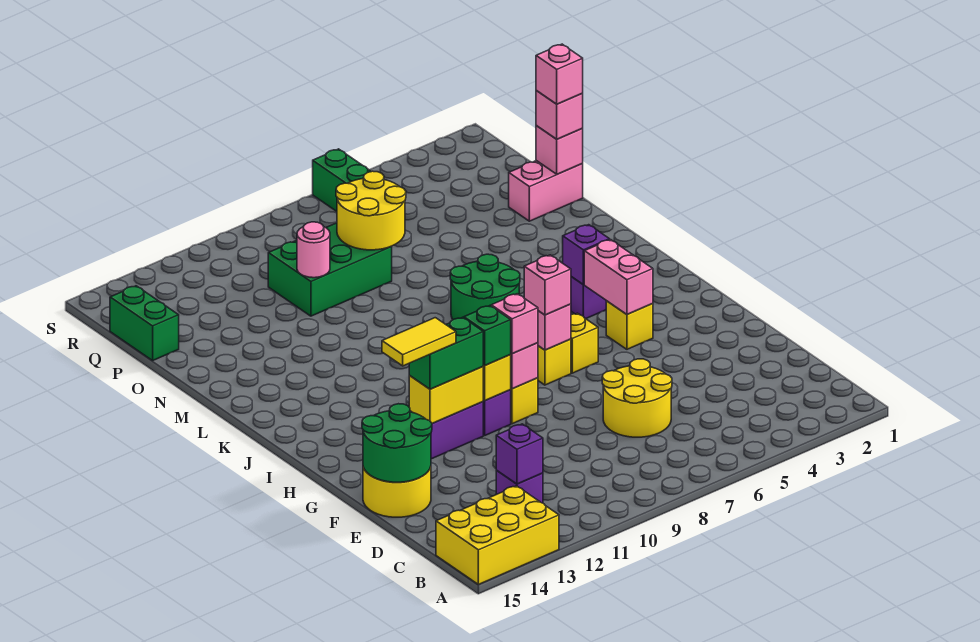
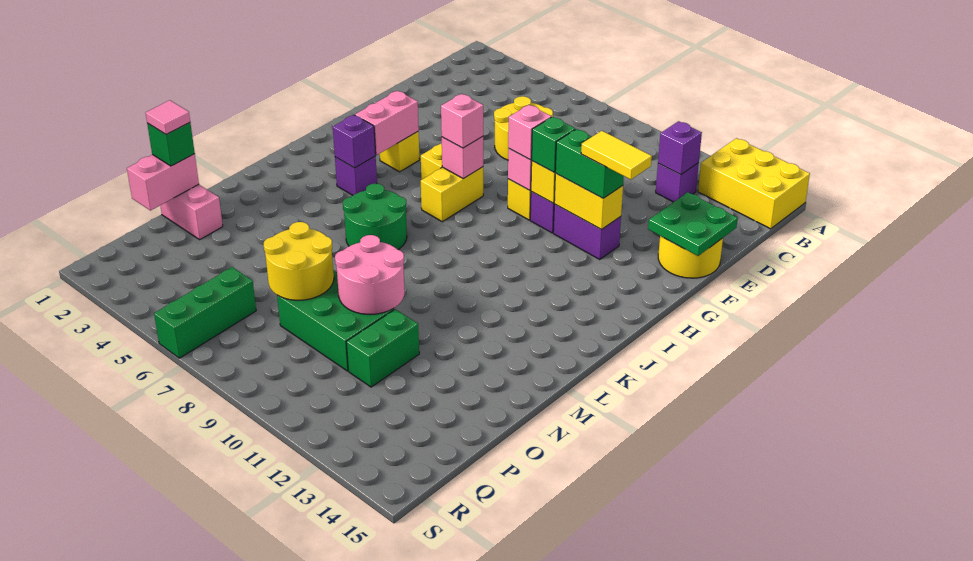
green 2x2 round brick [362,404,432,482] -> green 2x2 plate [648,192,738,256]
pink 1x1 brick [536,126,583,174] -> pink 1x2 brick [127,154,199,211]
pink 1x1 brick [536,91,583,139] -> green 1x1 brick [147,122,195,166]
pink 1x1 brick [536,44,583,104] -> pink 1x1 tile [146,100,190,135]
pink 1x1 round brick [297,222,330,278] -> pink 2x2 round brick [335,235,405,315]
green 1x2 brick [110,286,179,361] -> green 1x2 brick moved to [346,309,419,387]

